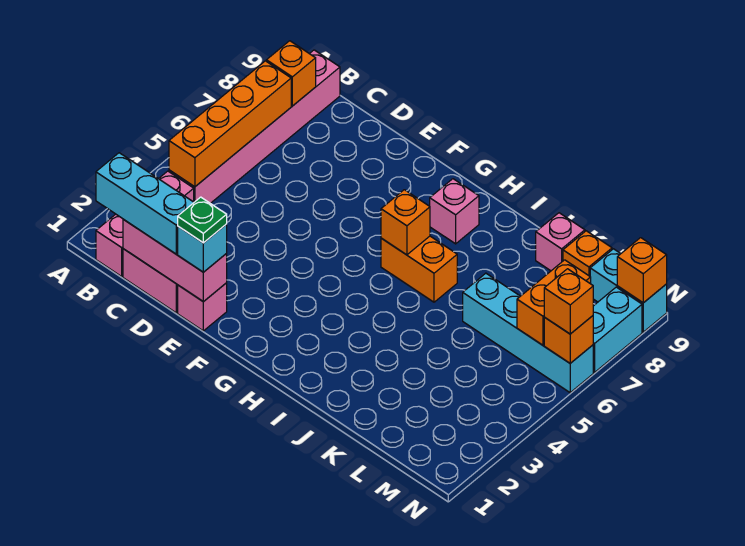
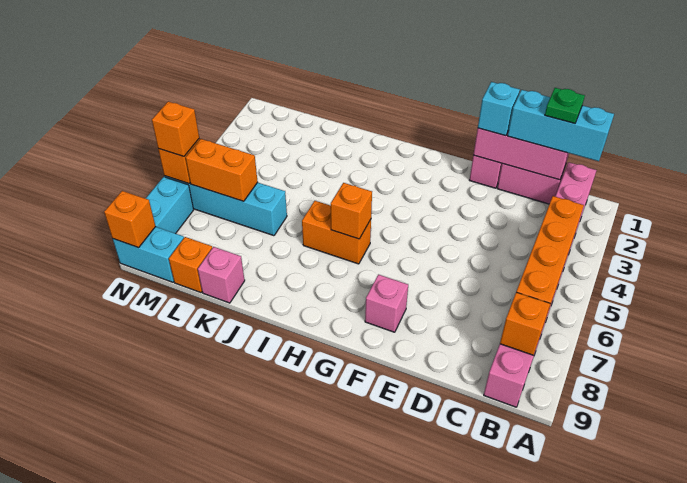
green 1x1 plate [178,197,227,243] -> green 1x1 plate moved to [545,88,585,123]
pink 1x1 brick [430,179,479,244] -> pink 1x1 brick moved to [365,275,408,332]
orange 1x2 brick [517,260,591,345] -> orange 1x2 brick turned to [186,139,258,201]

